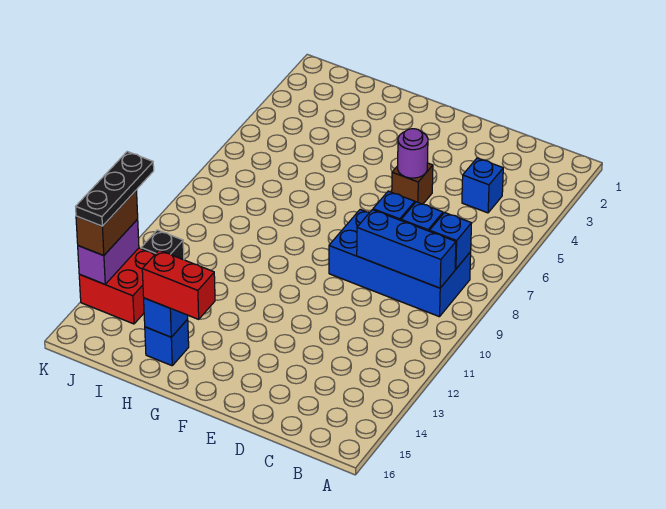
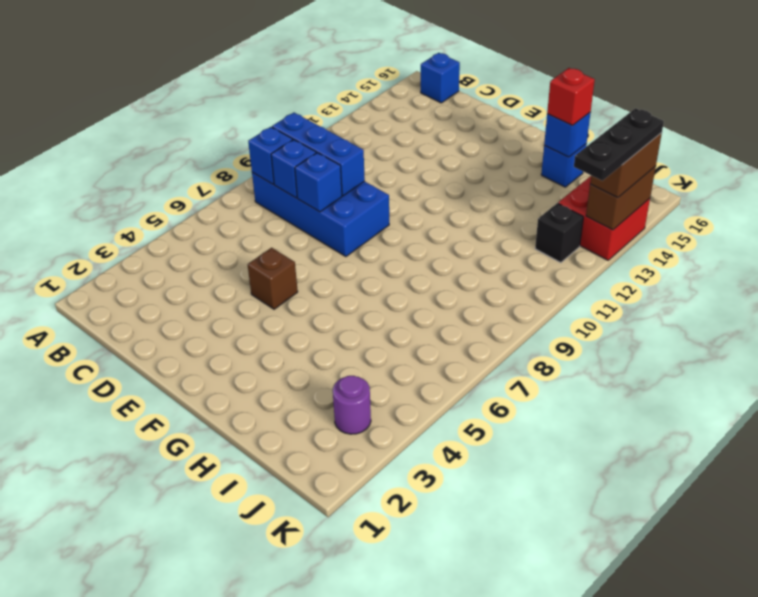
blue 1x1 brick [462,158,503,213] -> blue 1x1 brick moved to [420,53,460,103]
purple 1x1 round brick [398,129,428,178] -> purple 1x1 round brick moved to [333,376,371,434]
red 1x2 brick [142,250,215,319] -> red 1x1 brick [547,68,595,126]
purple 1x2 brick [78,219,139,284] -> brown 1x2 brick [586,166,656,230]

